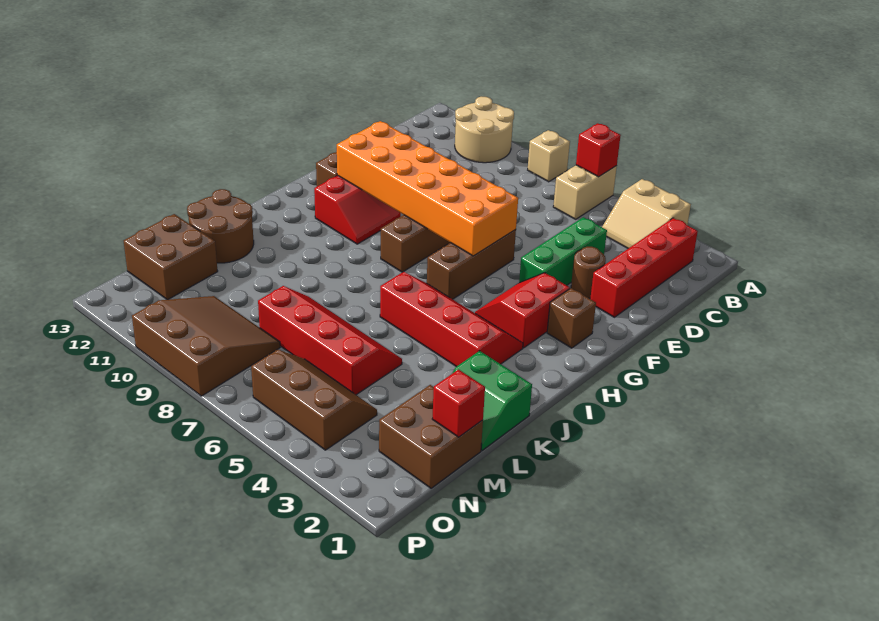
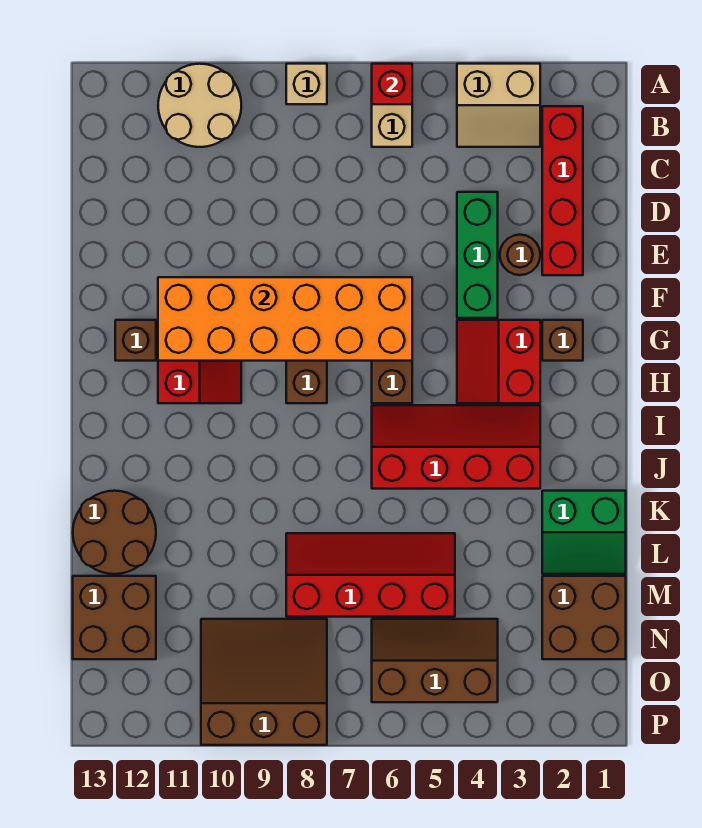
red 1x1 brick [432,370,485,437] -> none

